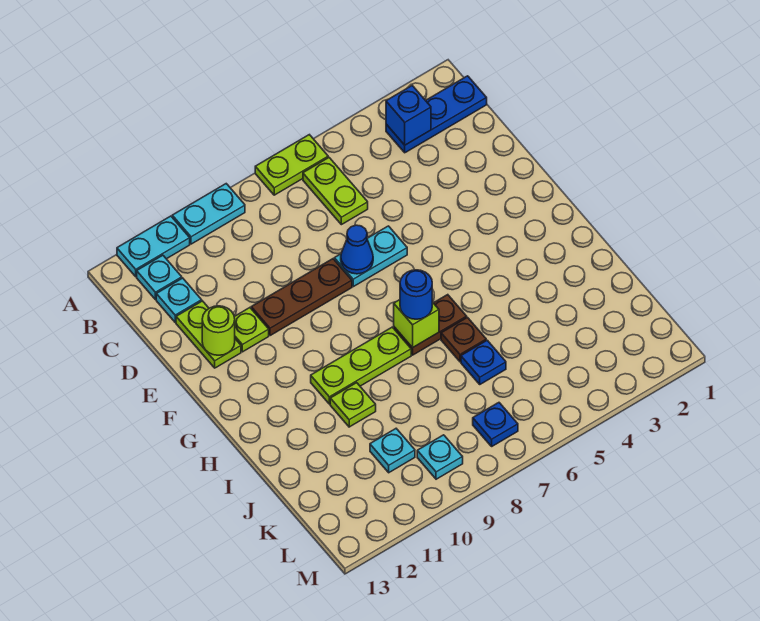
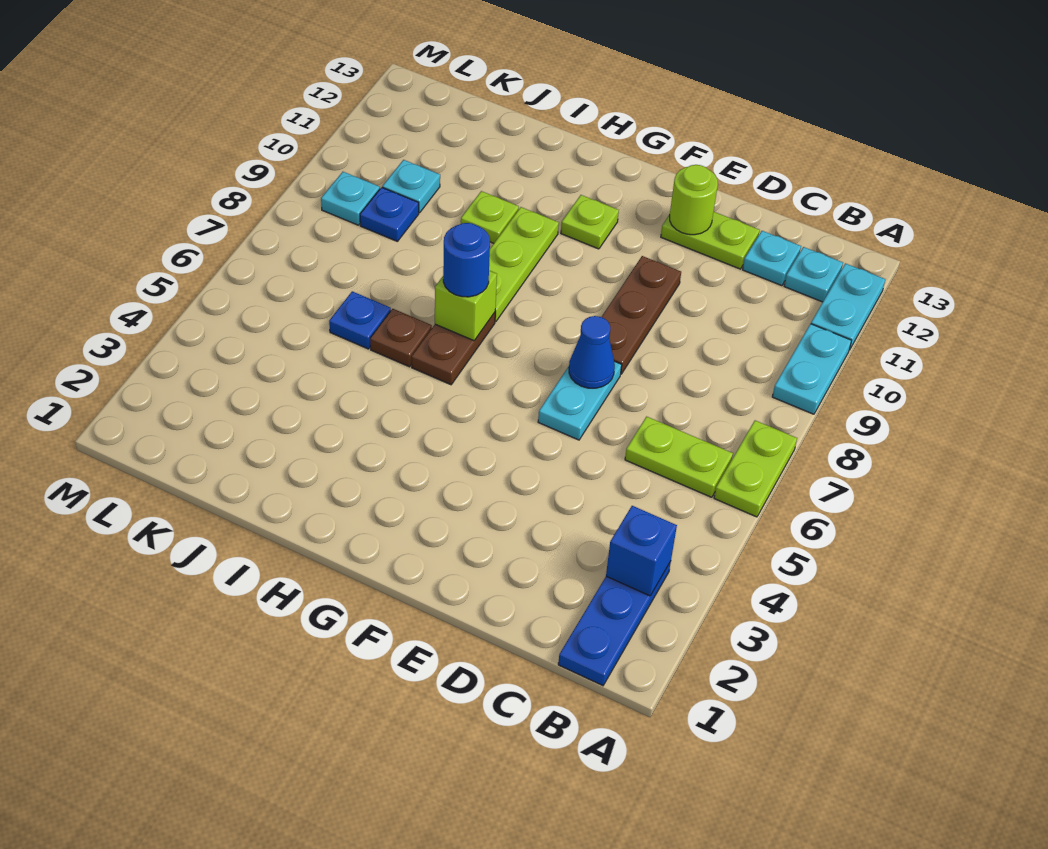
lime 1x1 plate [234,308,269,352] -> lime 1x1 plate moved to [561,195,619,249]
blue 1x1 plate [473,403,518,446] -> blue 1x1 plate moved to [360,187,419,242]

